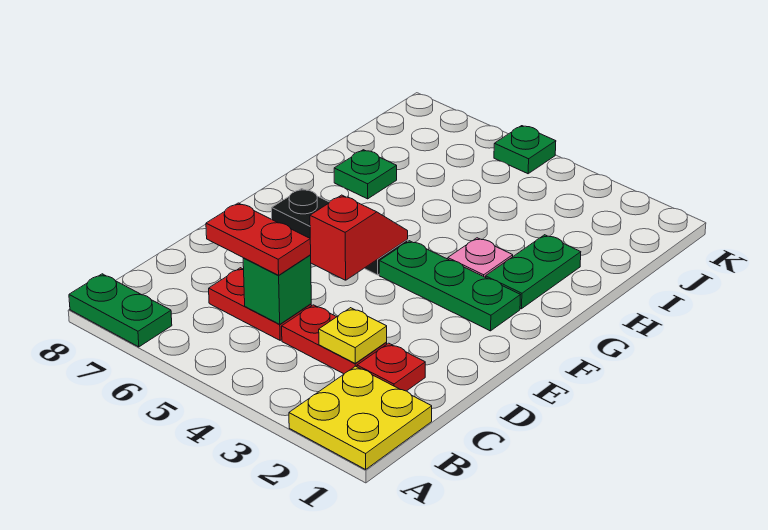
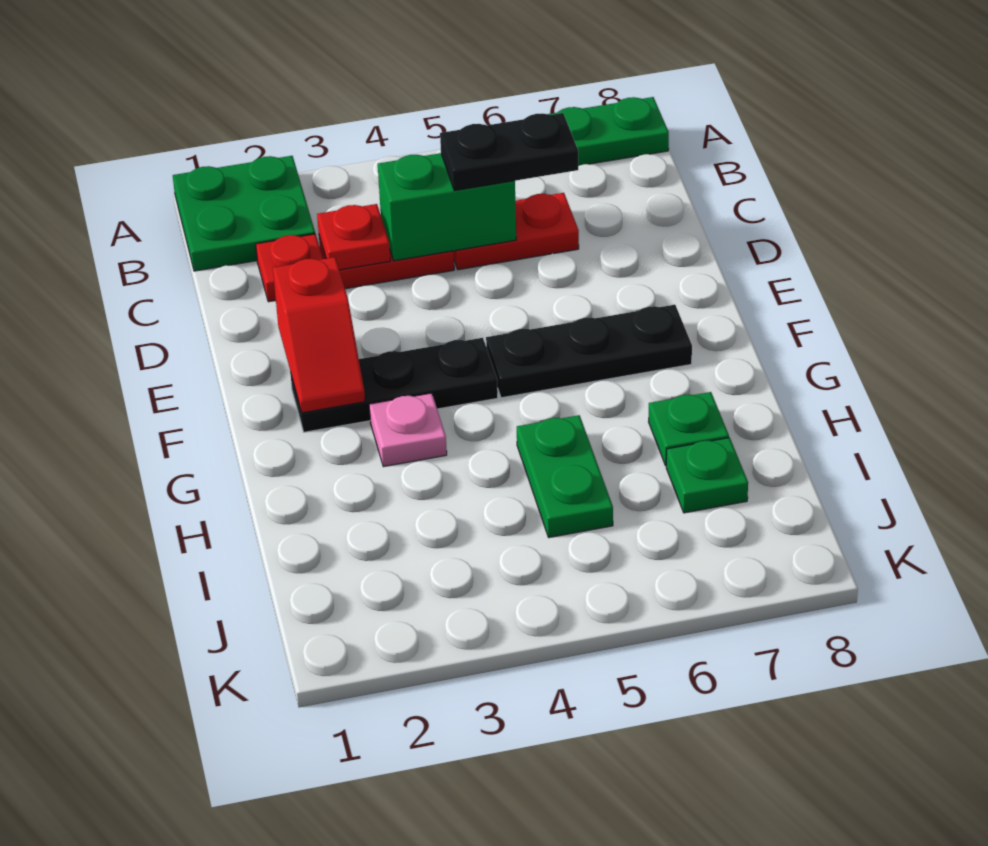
yellow 2x2 plate [289,366,432,469] -> green 2x2 plate [173,156,315,271]
yellow 1x1 plate [319,308,387,363] -> red 1x1 plate [317,204,390,270]
green 1x1 brick [243,255,311,324] -> green 1x2 brick [378,153,516,261]
red 1x2 plate [206,203,311,275] -> black 1x2 plate [440,113,578,191]
red 1x2 slope [310,195,408,280] -> red 1x2 slope moved to [273,257,365,413]
green 1x3 plate [379,241,520,331] -> black 1x3 plate [290,338,498,432]
green 1x2 plate [485,235,581,309] -> green 1x2 plate moved to [517,415,613,538]
green 1x1 plate [494,126,556,174] -> green 1x1 plate moved to [666,438,748,513]

